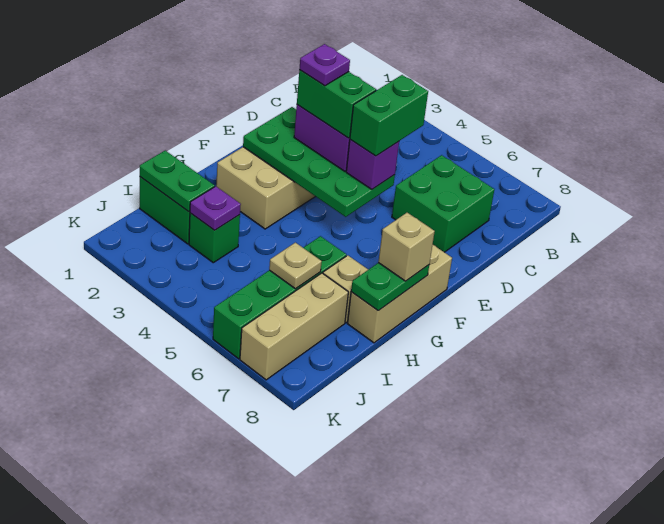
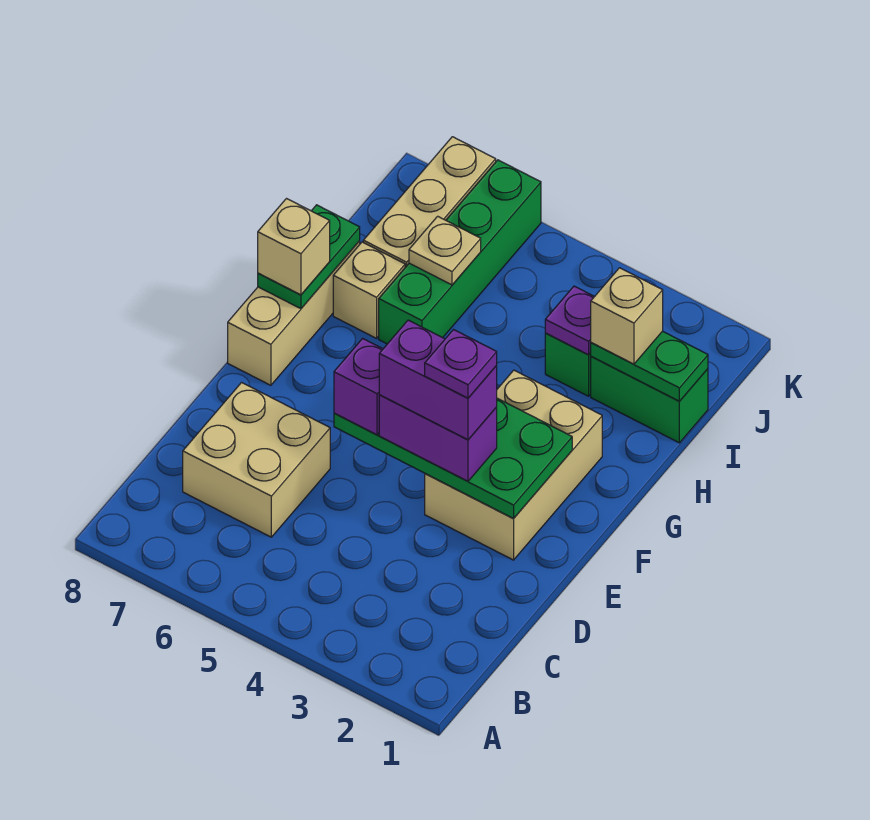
green 2x2 brick [392,155,494,252] -> tan 2x2 brick [183,383,330,537]
green 1x2 brick [350,75,428,156] -> none
green 1x2 brick [297,70,376,138] -> purple 1x2 brick [379,320,497,440]
none -> tan 1x1 brick [591,268,663,364]

